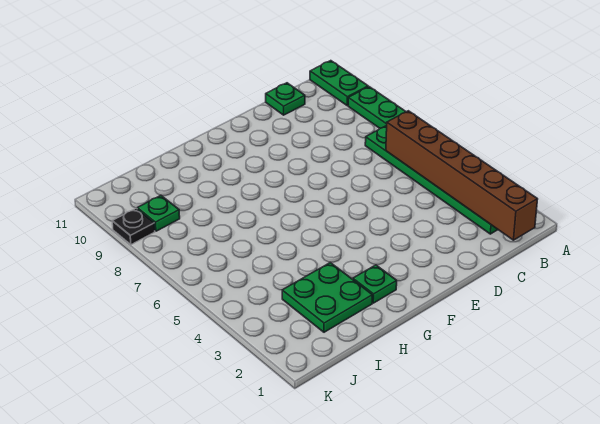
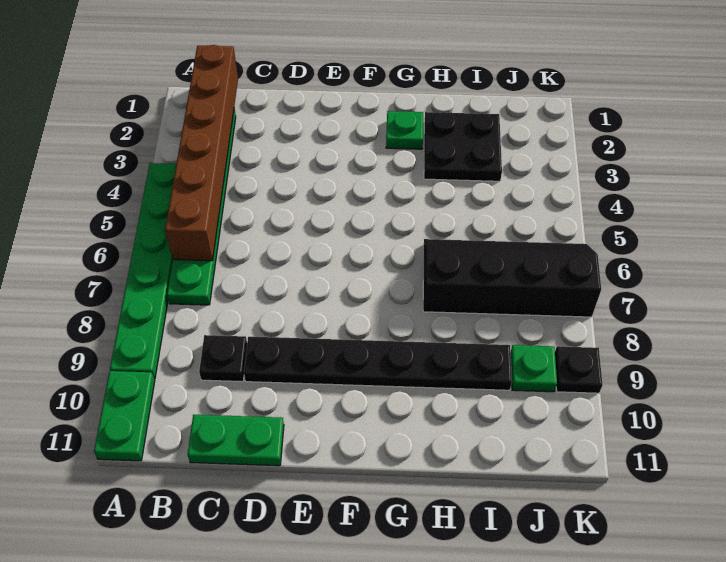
none -> black 1x1 plate [199,335,247,382]
green 1x1 plate [266,83,305,115] -> green 1x2 plate [188,415,284,466]
none -> black 1x6 plate [244,337,512,390]
green 2x2 plate [282,263,372,332] -> black 2x2 plate [424,112,502,181]
none -> black 2x4 slope [423,239,601,317]

